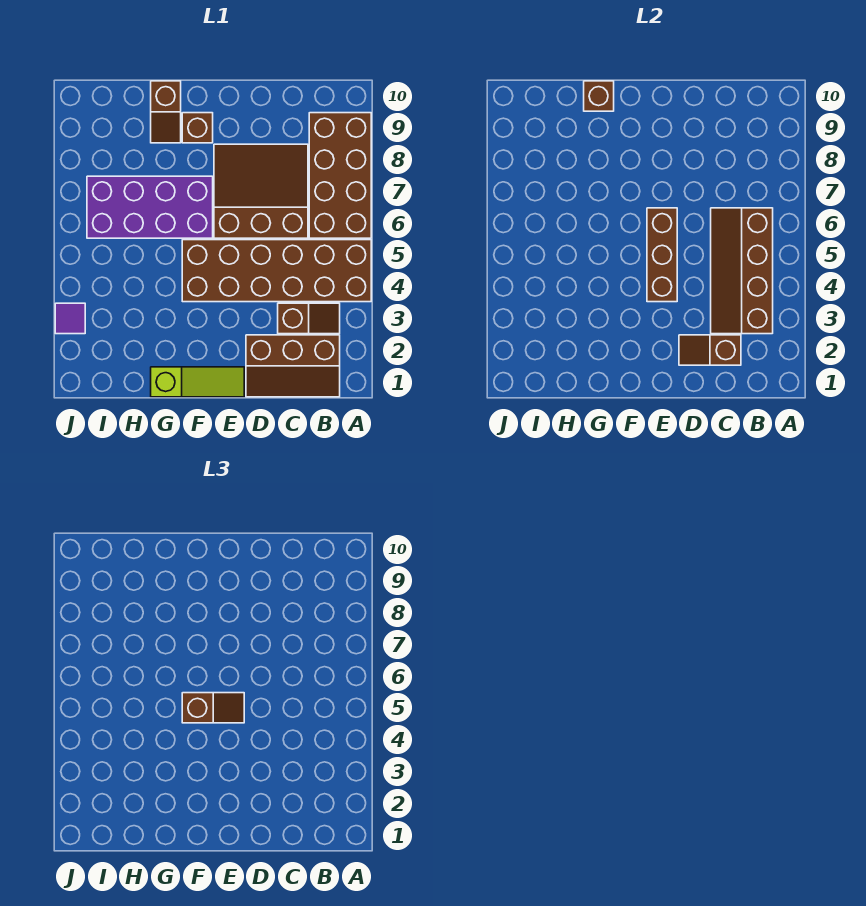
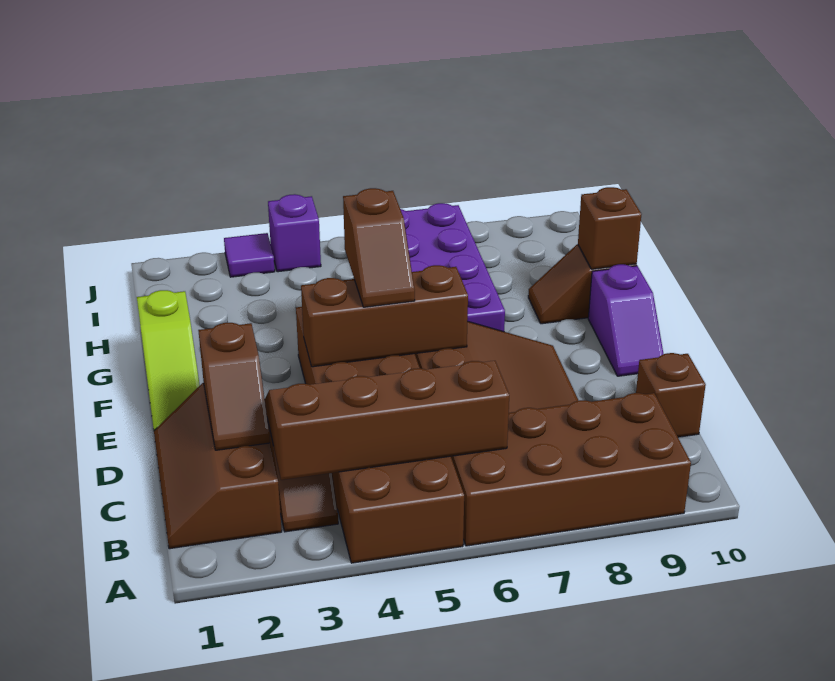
brown 1x2 slope [679,335,741,365] -> brown 1x2 slope turned to [198,323,270,450]
none -> purple 1x2 slope [588,264,663,376]
brown 1x1 brick [182,113,213,143] -> brown 1x1 brick moved to [636,353,706,437]
none -> purple 1x1 brick [268,194,321,272]

